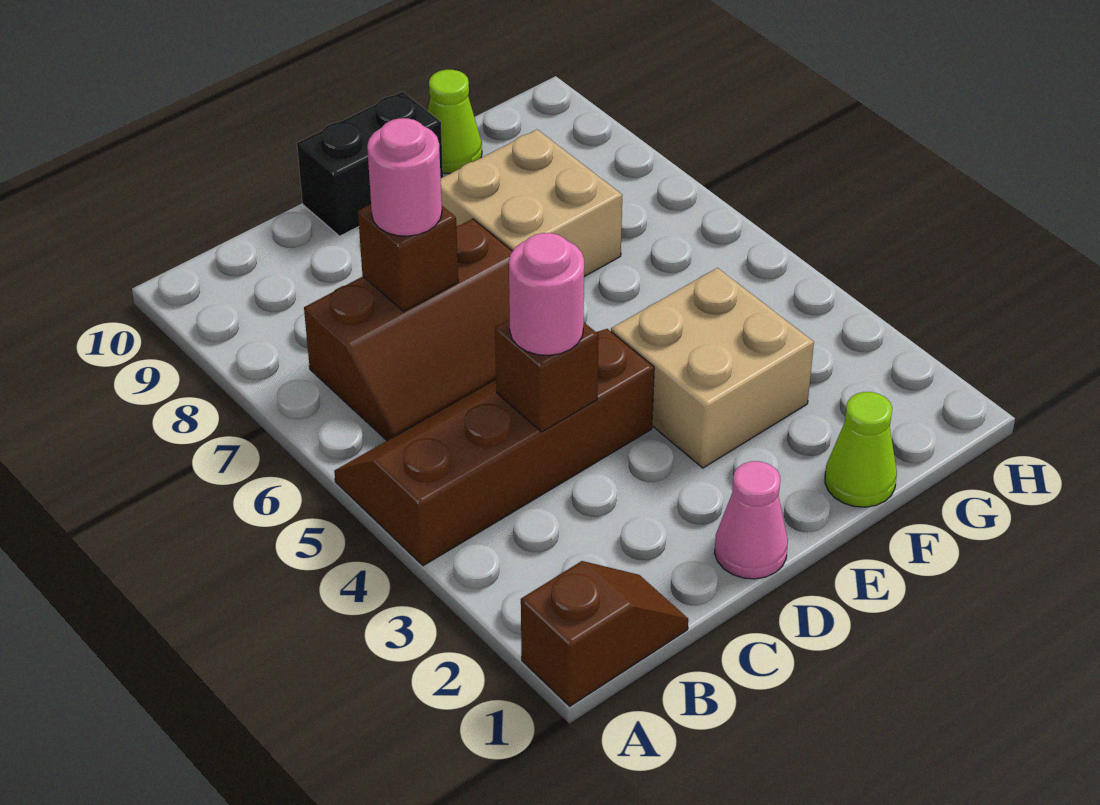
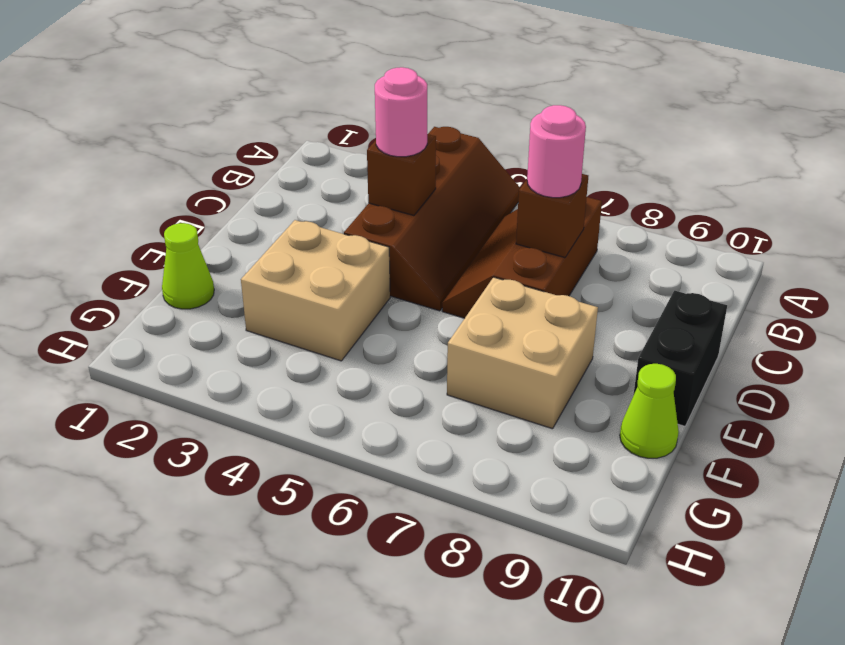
brown 1x2 slope [521,561,688,706] -> none
pink 1x1 cone [715,461,788,579] -> none

